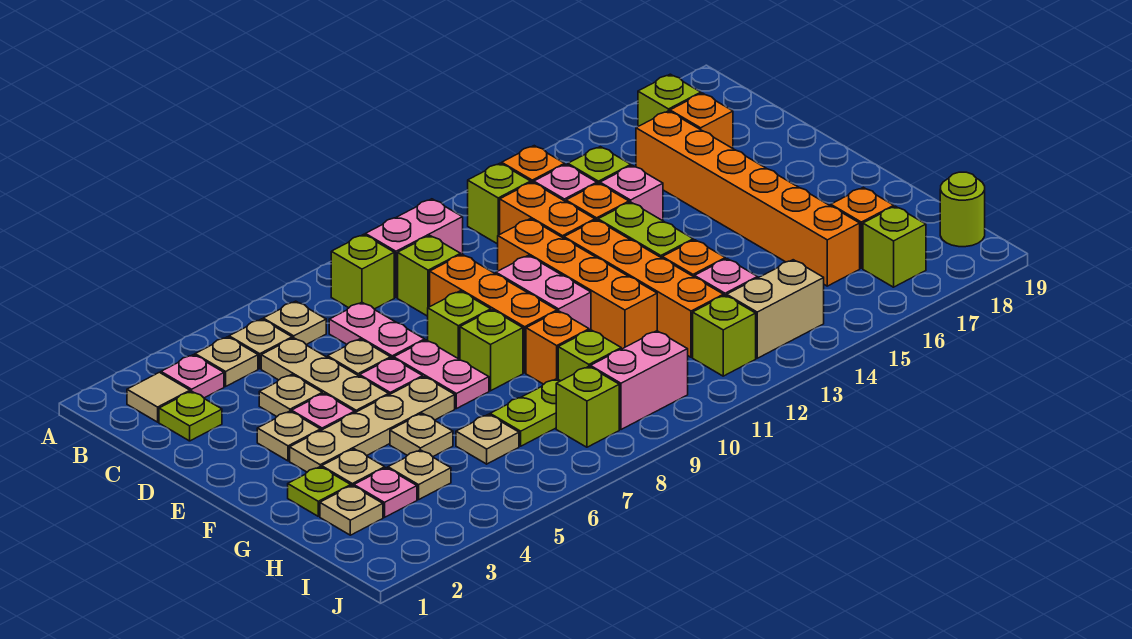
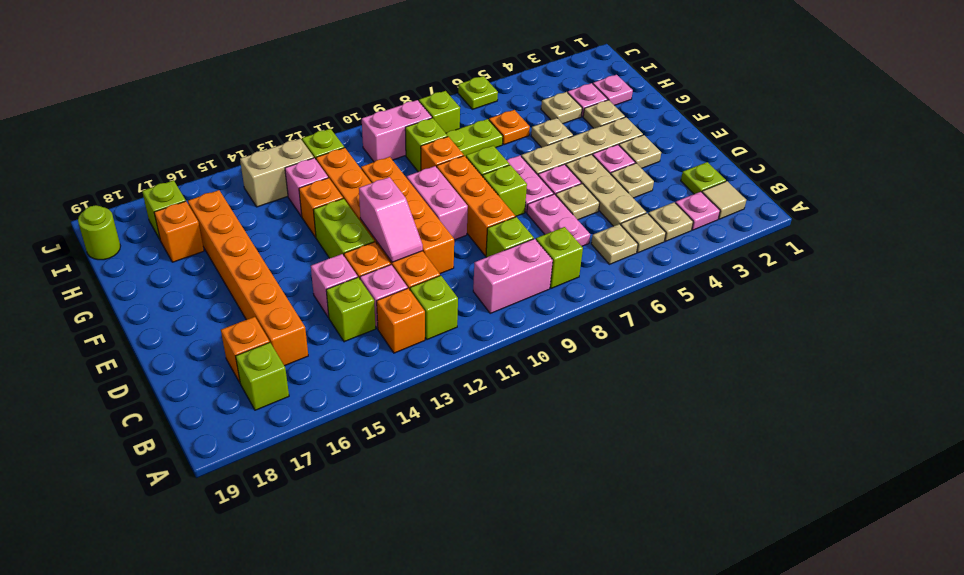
none -> pink 1x2 slope [359,177,423,262]
lime 1x1 plate [288,467,351,516] -> lime 1x1 plate moved to [458,76,498,109]
tan 1x1 plate [320,486,383,535] -> pink 1x1 plate [593,75,633,105]
tan 1x1 plate [456,414,519,464] -> orange 1x1 plate [489,110,530,145]

